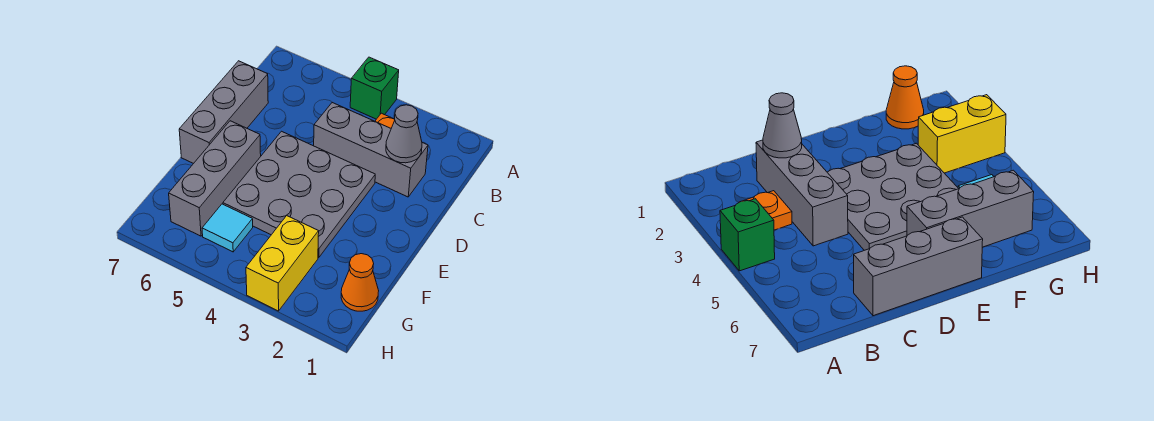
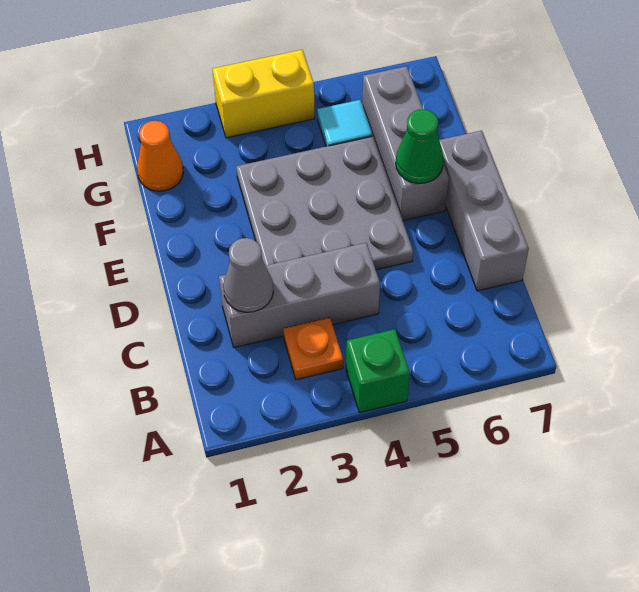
none -> green 1x1 cone [396,109,444,183]
yellow 1x2 brick [246,216,319,311] -> yellow 1x2 brick turned to [212,50,315,138]

